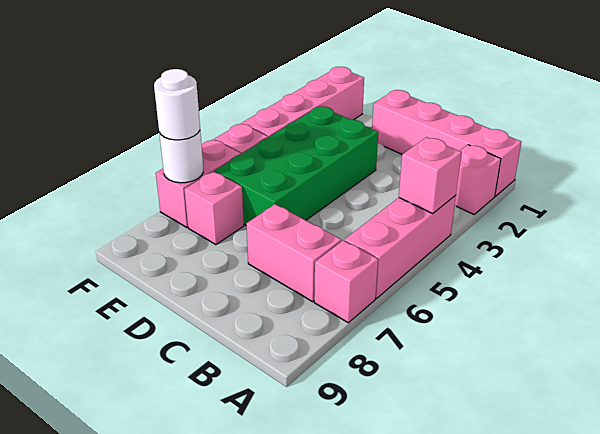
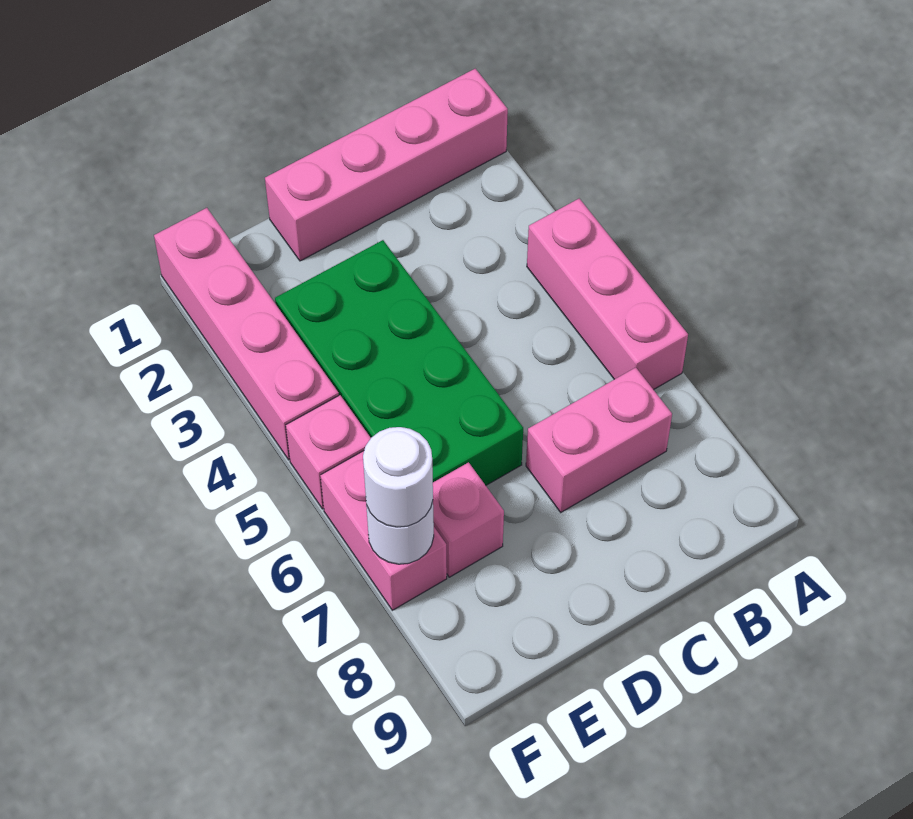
pink 1x1 brick [455,145,501,214] -> none
pink 1x1 brick [399,137,462,214] -> none
pink 1x1 brick [314,240,378,323] -> none

